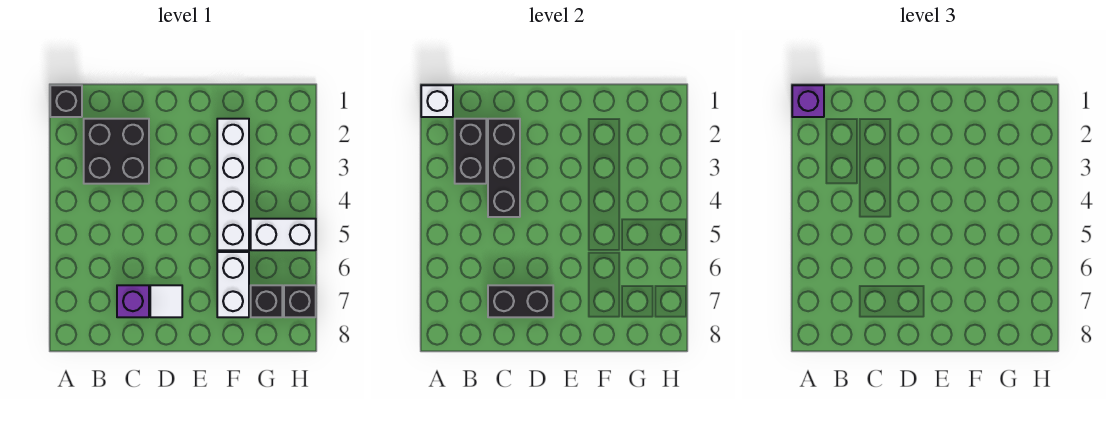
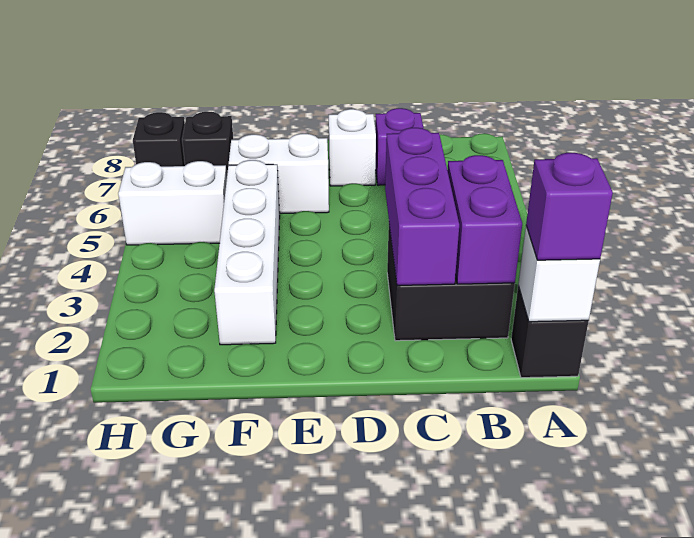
black 1x2 brick [455,119,486,184] -> purple 1x2 brick [447,155,522,284]
black 1x3 brick [488,119,520,217] -> purple 1x3 brick [385,128,459,285]
black 1x2 brick [488,285,553,317] -> none
white 1x1 tile [150,285,182,317] -> white 1x1 brick [329,109,376,186]
white 1x2 brick [217,252,249,317] -> white 1x2 brick turned to [229,134,329,213]

